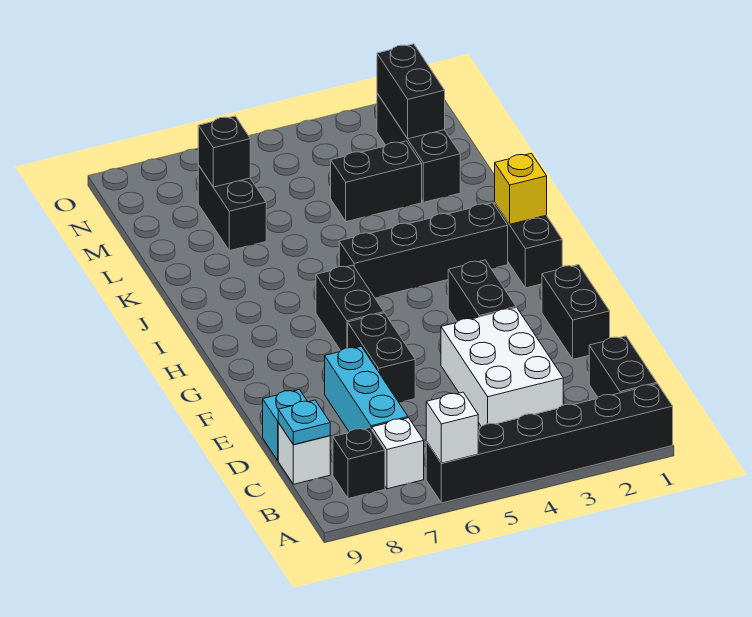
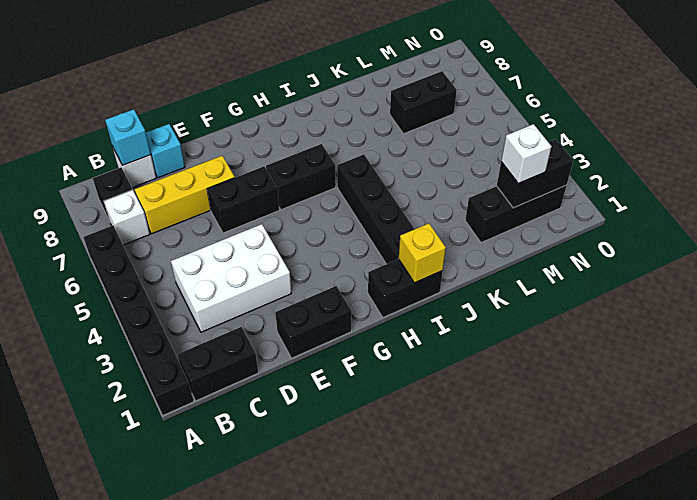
white 1x1 brick [426,392,478,463] -> white 1x1 brick moved to [501,124,551,183]
cyan 1x3 brick [325,346,408,431] -> yellow 1x3 brick [134,156,235,234]
cyan 1x1 plate [278,400,330,445] -> cyan 1x1 brick [105,109,151,165]
black 1x2 brick [448,260,516,321] -> none
black 1x2 brick [331,141,422,222] -> none
black 1x1 brick [198,116,250,187] -> none

